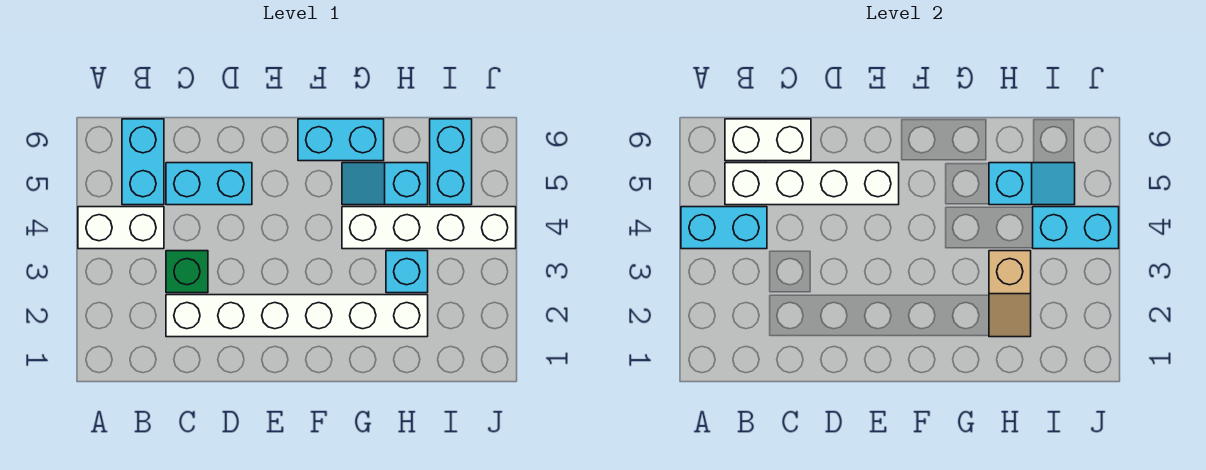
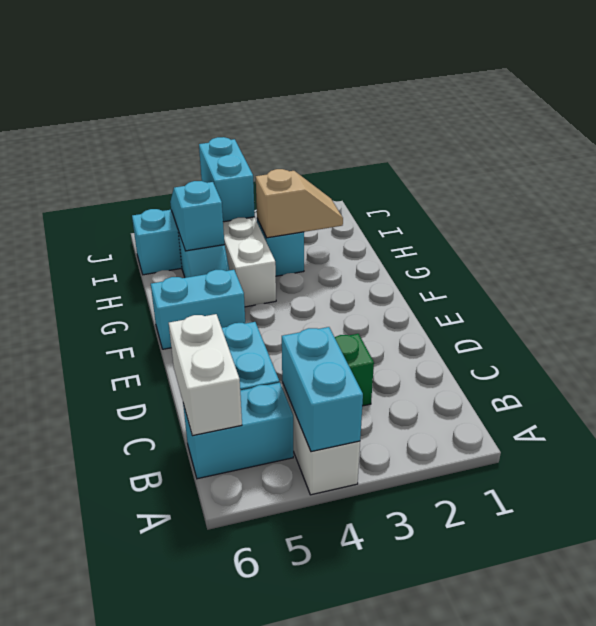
white 1x4 brick [725,163,899,205] -> none
white 1x6 brick [166,295,428,337] -> none
cyan 1x2 brick [298,119,384,161] -> cyan 1x2 brick turned to [151,270,245,349]

